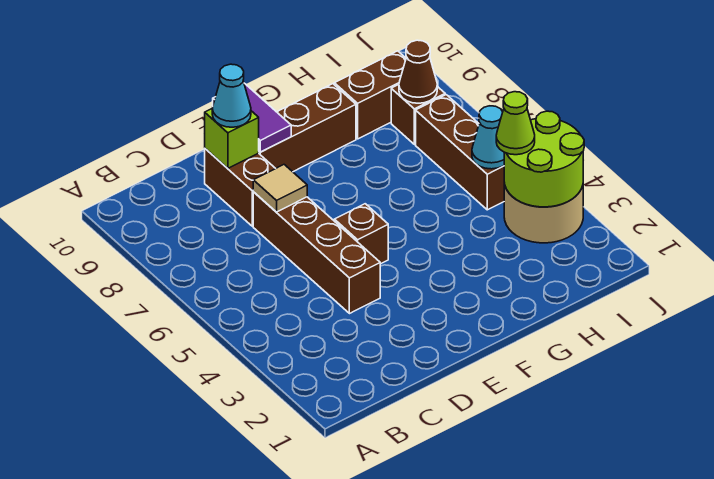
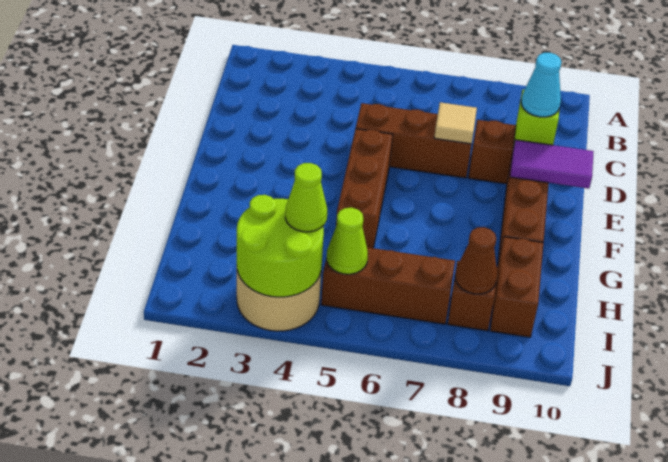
brown 1x4 brick [253,192,380,314] -> brown 1x3 brick [356,103,472,178]
brown 1x1 brick [334,204,388,264] -> brown 1x3 brick [336,129,393,248]
cyan 1x1 cone [472,106,504,169] -> lime 1x1 cone [327,208,368,274]

